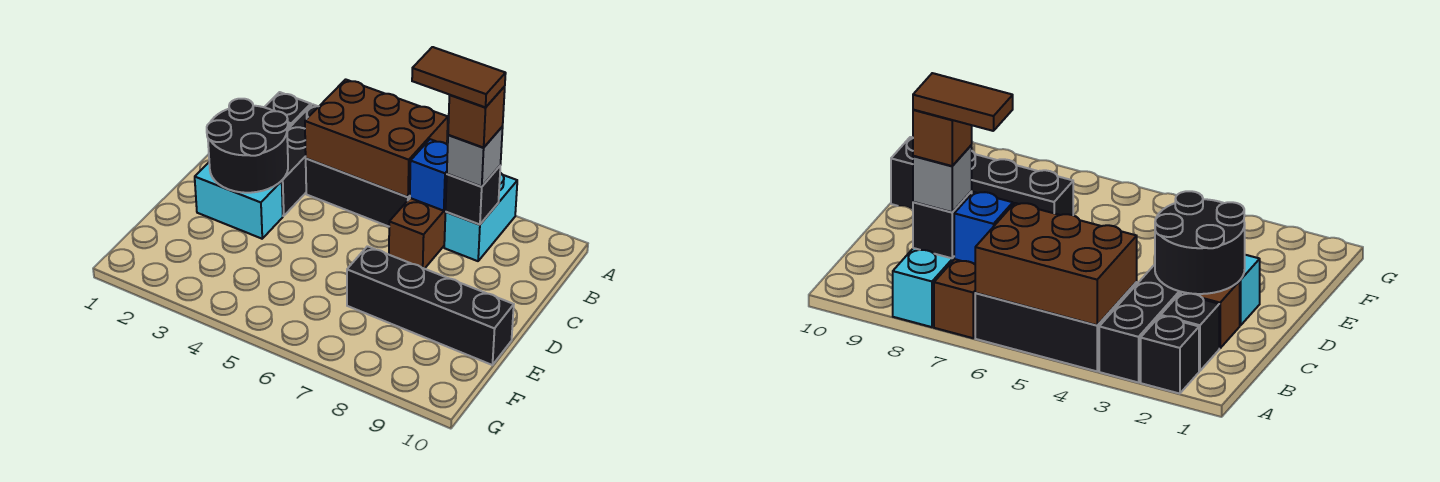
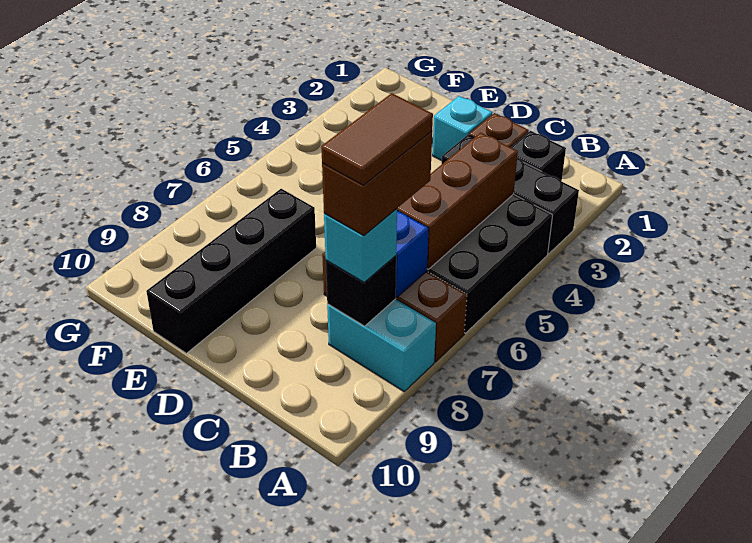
black 1x1 brick [265,92,311,127] -> none
brown 2x3 brick [305,79,448,197] -> brown 1x3 brick [397,133,518,269]
grey 1x1 brick [447,127,503,187] -> cyan 1x1 brick [324,209,397,282]
brown 1x1 brick [448,87,505,148] -> brown 1x2 brick [322,131,432,236]
black 2x2 round brick [207,99,288,193] -> none
cyan 1x2 brick [195,163,283,239] -> cyan 1x1 brick [432,96,492,161]

